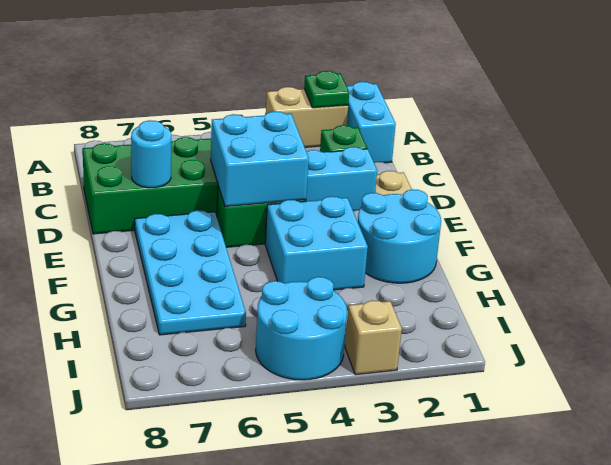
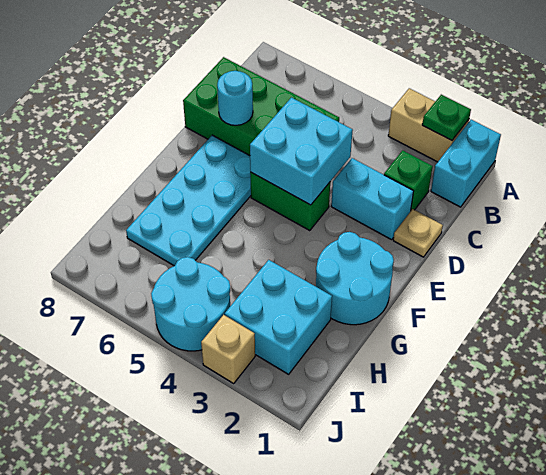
cyan 2x2 brick [265,196,368,290] -> cyan 2x2 brick moved to [225,260,332,374]

